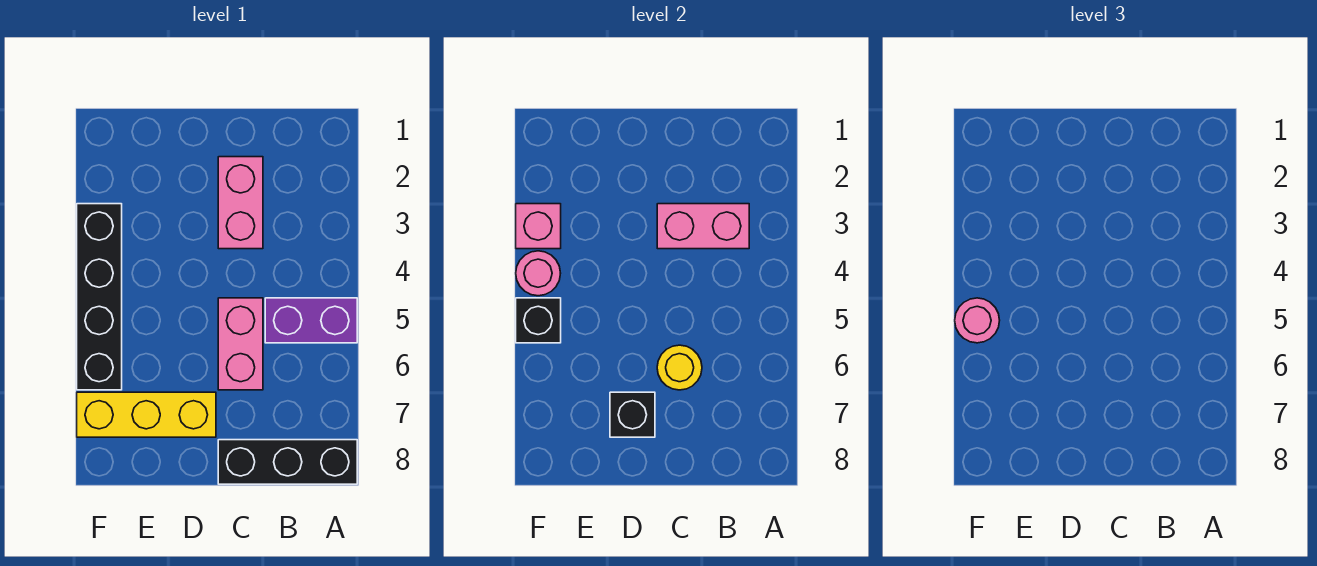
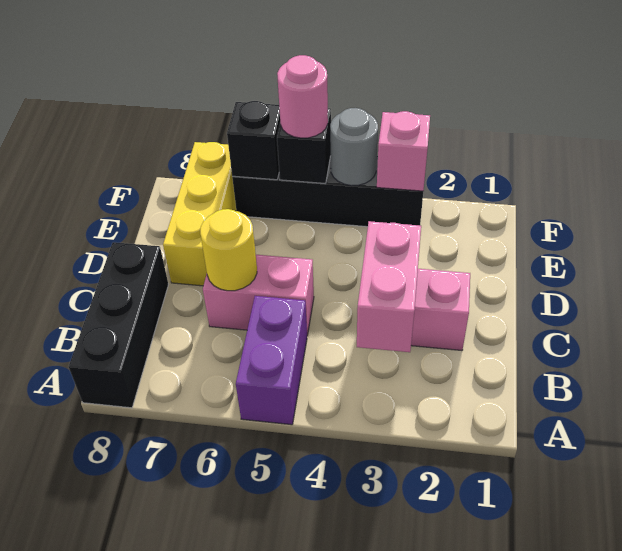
black 1x1 brick [610,392,655,437] -> black 1x1 brick moved to [227,101,280,180]
pink 1x1 round brick [516,251,561,296] -> grey 1x1 round brick [330,108,378,186]

